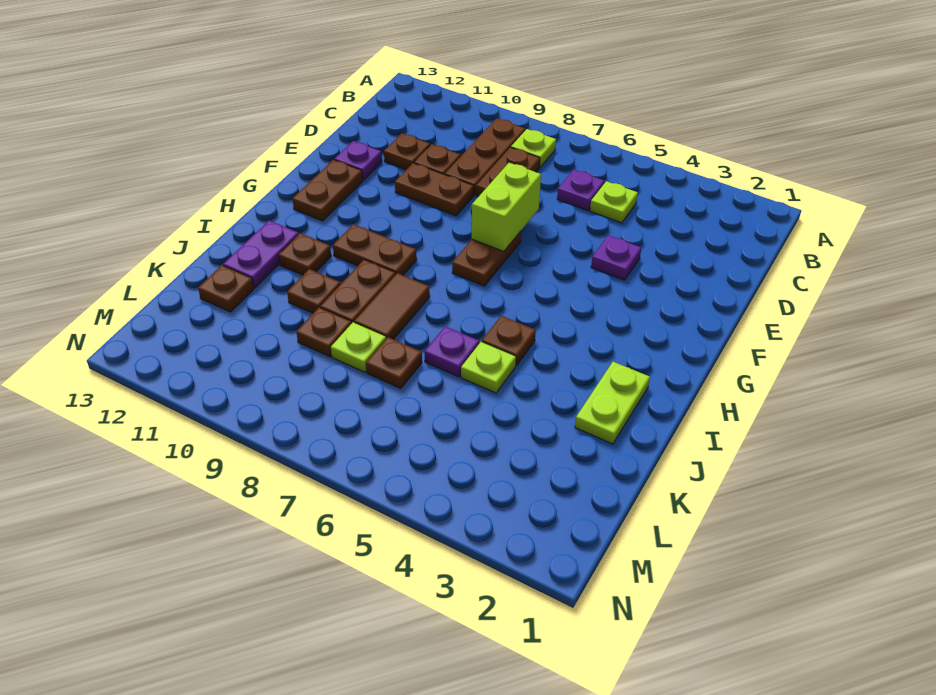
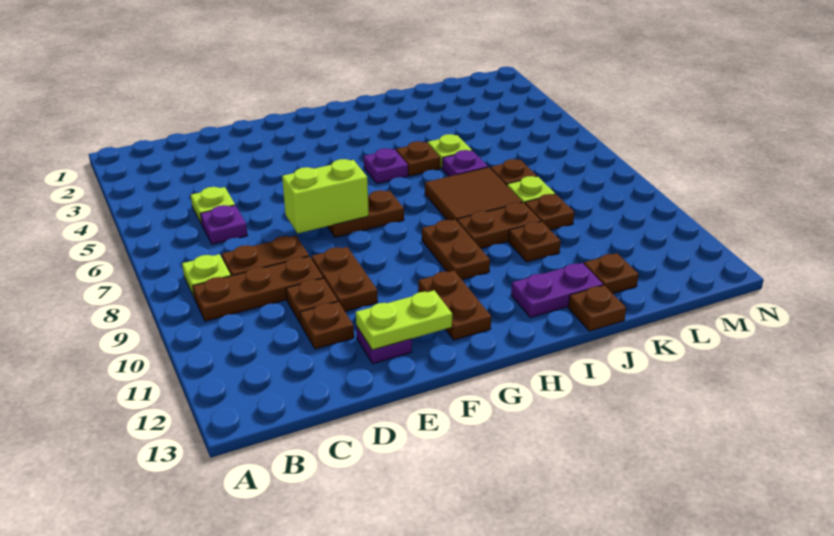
purple 1x1 plate [591,235,641,280] -> purple 1x1 plate moved to [364,148,408,184]
brown 1x2 plate [292,160,363,221] -> brown 1x2 plate turned to [418,271,491,340]
lime 1x2 plate [575,362,650,444] -> lime 1x2 plate moved to [356,290,452,350]
brown 1x2 tile [354,273,430,339] -> brown 2x2 tile [425,167,522,221]
brown 1x1 plate [279,233,331,275] -> brown 1x1 plate moved to [568,285,626,331]

